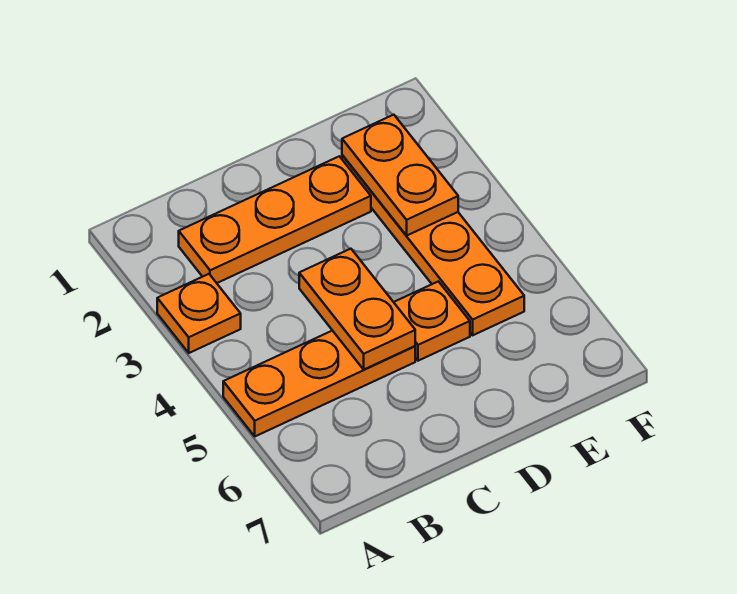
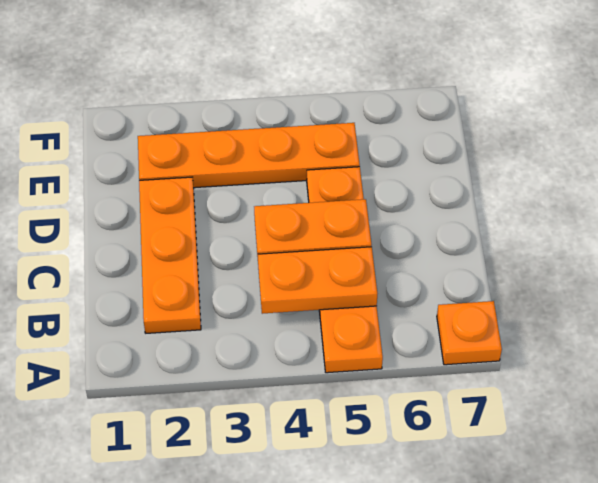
orange 1x1 plate [157,274,241,353] -> orange 1x1 plate moved to [437,301,502,365]
orange 1x2 plate [342,115,458,236] -> orange 1x2 plate moved to [258,247,377,314]

